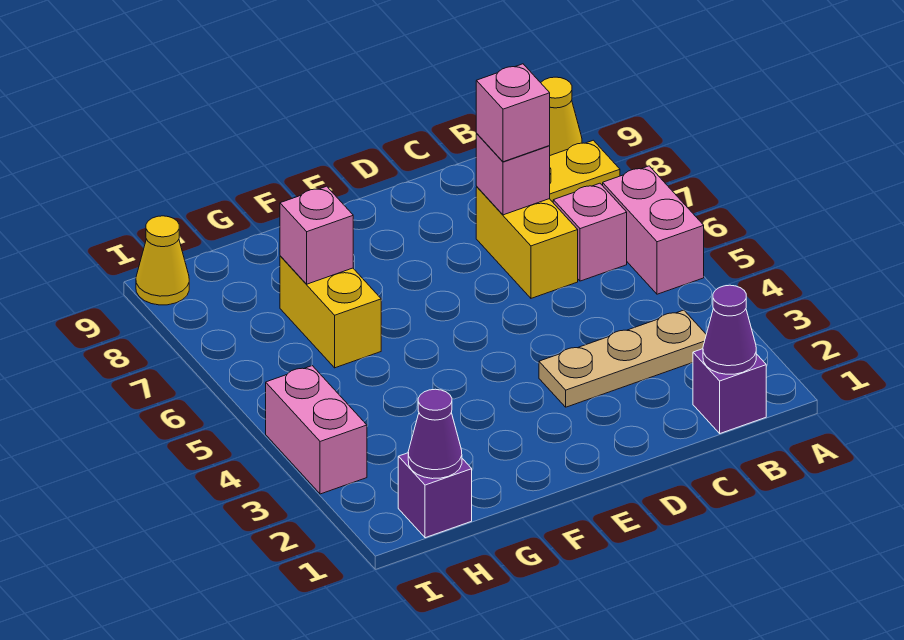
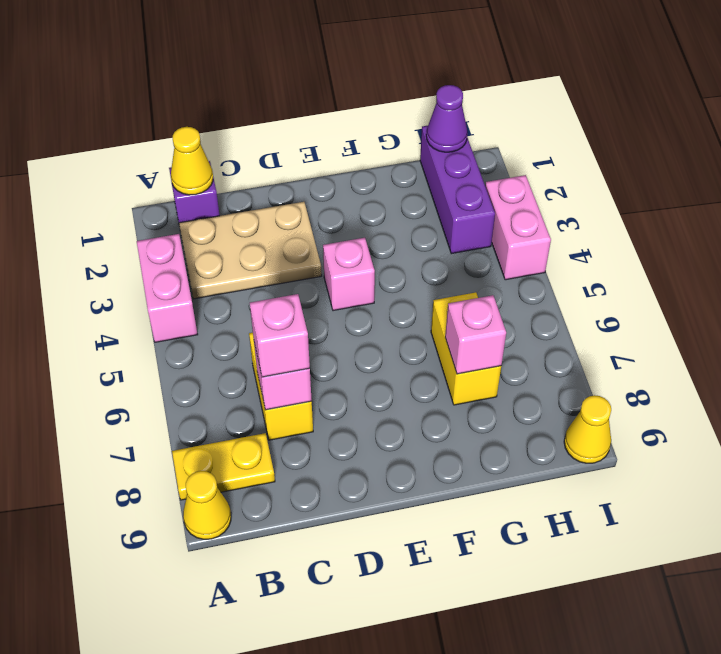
pink 1x2 brick [603,166,704,294] -> pink 1x2 brick moved to [137,234,198,342]
purple 1x1 cone [703,285,756,374] -> yellow 1x1 cone [171,127,213,195]
tan 1x3 plate [539,310,706,407] -> tan 2x3 plate [179,202,322,299]
pink 1x1 brick [553,183,627,281] -> pink 1x1 brick moved to [323,238,375,311]
purple 1x1 brick [398,453,472,538] -> purple 1x3 brick [420,126,495,254]

